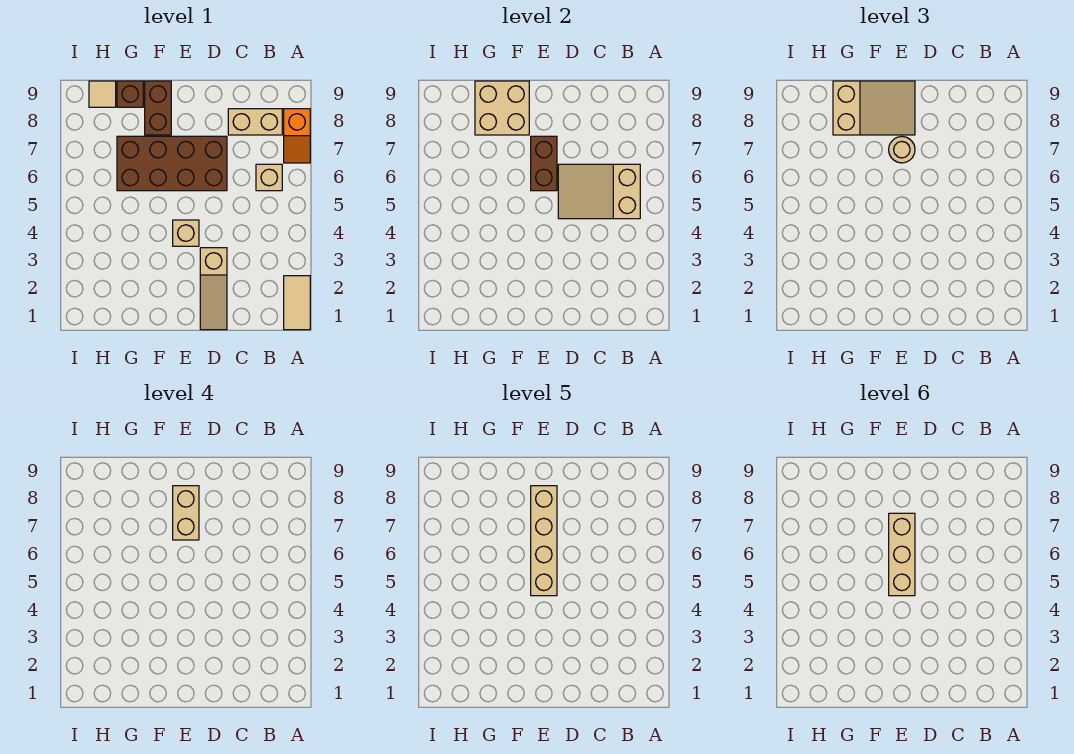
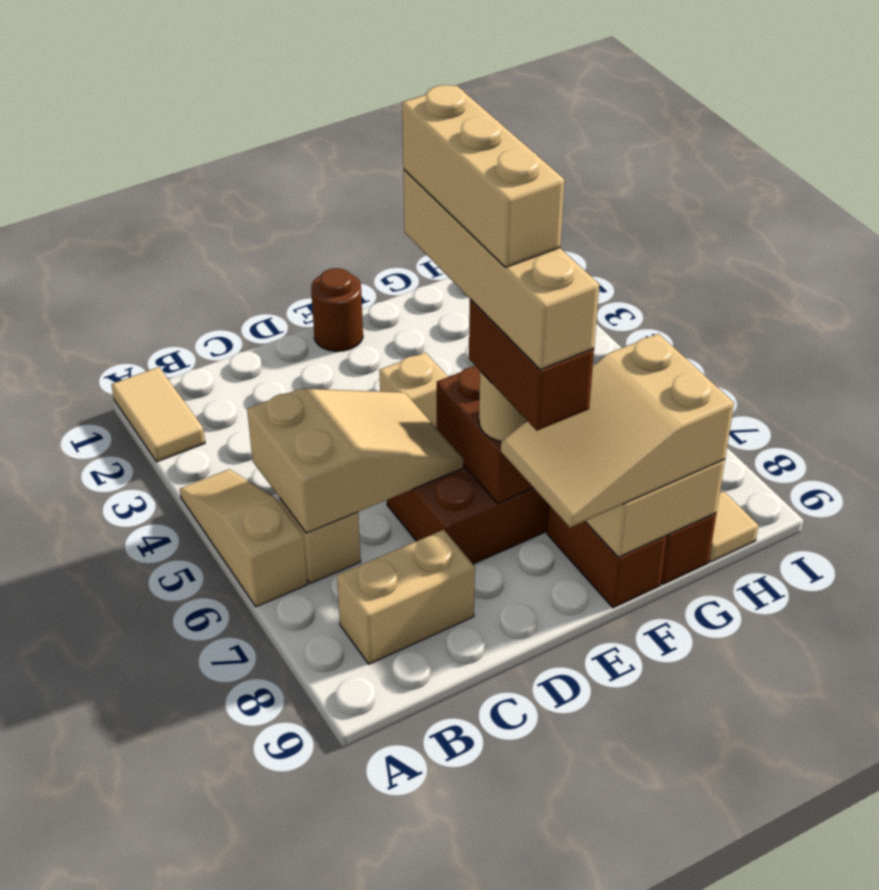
orange 1x2 slope [284,109,310,163] -> none
tan 1x3 slope [200,248,227,330] -> tan 1x3 slope moved to [180,469,308,607]
none -> brown 1x1 round brick [311,268,363,351]
tan 1x2 brick [173,486,199,540] -> brown 1x2 brick [469,299,594,431]

